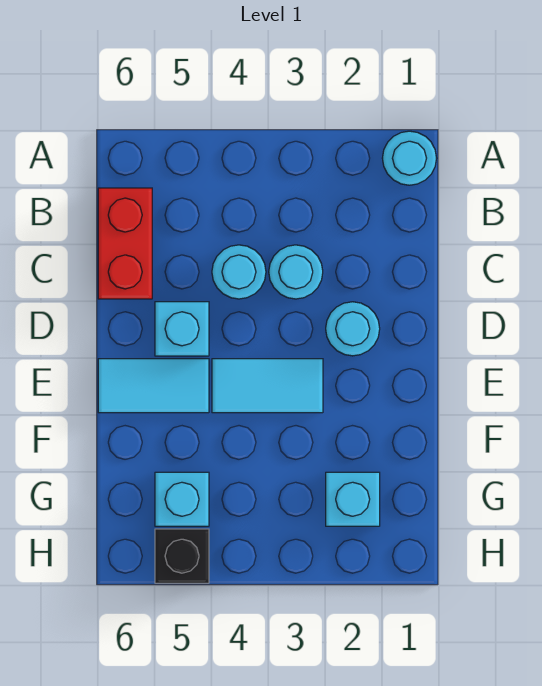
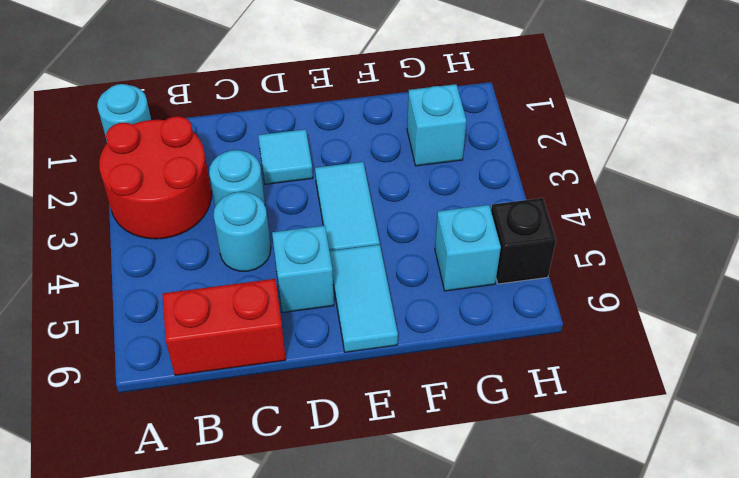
none -> red 2x2 round brick [99,116,211,239]
cyan 1x1 round brick [326,302,380,356] -> cyan 1x1 tile [258,129,313,184]

